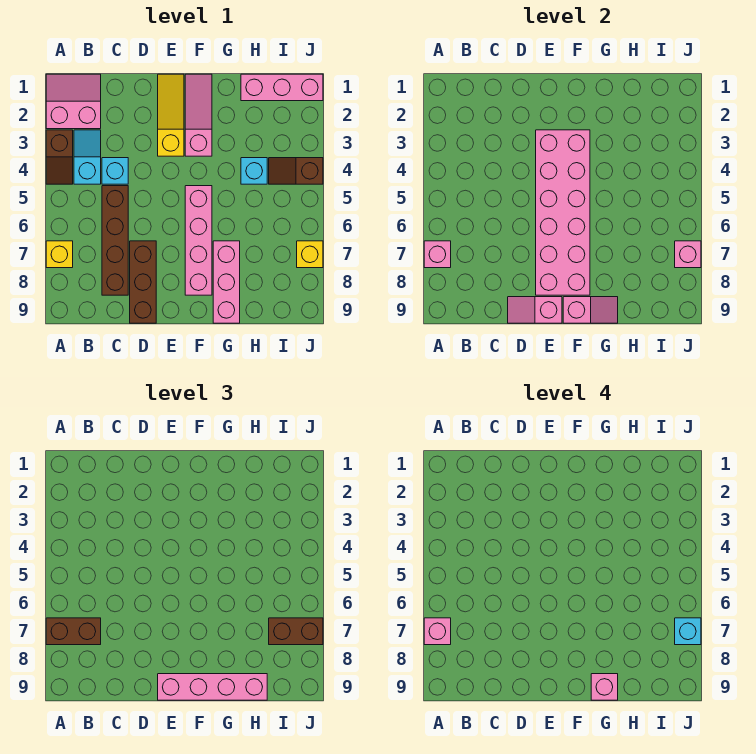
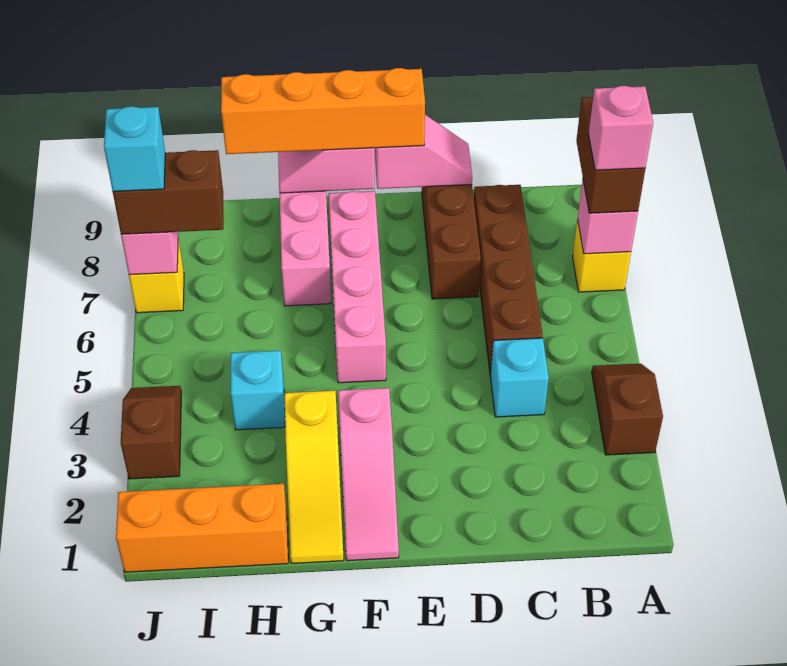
pink 2x2 slope [46,74,101,129] -> none
brown 1x2 brick [46,618,101,645] -> brown 1x2 brick turned to [576,97,645,213]
cyan 1x2 slope [74,130,101,184] -> none
yellow 1x3 slope [158,74,184,156] -> yellow 1x3 slope moved to [284,391,344,564]
pink 2x6 brick [536,130,590,295] -> none
pink 1x4 brick [158,674,267,700] -> orange 1x4 brick [221,68,425,154]
pink 1x1 brick [591,674,618,700] -> none
pink 1x3 brick [241,74,323,101] -> orange 1x3 brick [116,484,288,572]
brown 1x2 slope [269,158,323,184] -> brown 1x2 slope turned to [121,386,181,479]

